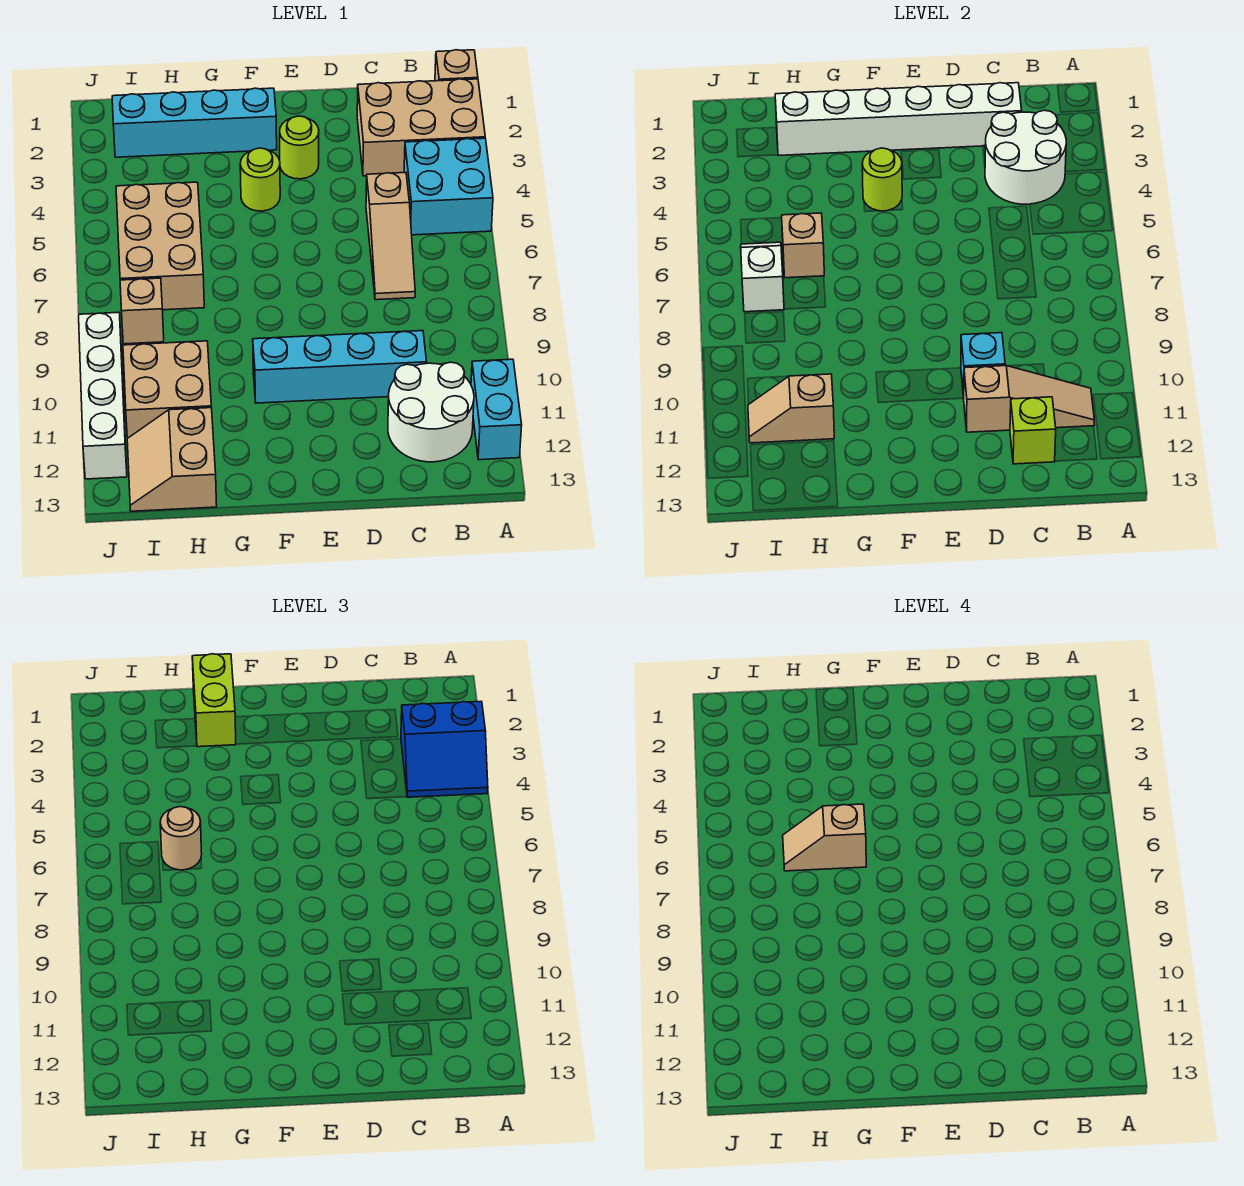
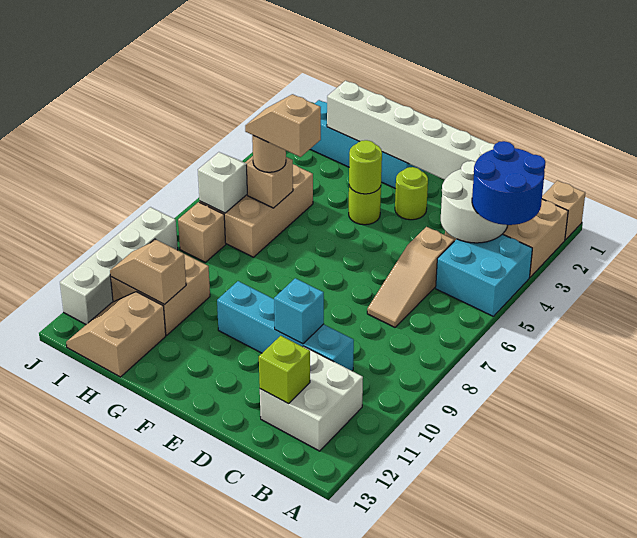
blue 2x2 slope [401,701,488,797] -> blue 2x2 round brick [472,141,545,225]
cyan 1x2 brick [471,359,522,460] -> none
white 2x2 round brick [388,362,474,462] -> white 2x2 brick [260,346,363,451]
tan 1x3 slope [964,366,1094,432] -> none
lime 1x2 brick [192,654,236,747] -> none

